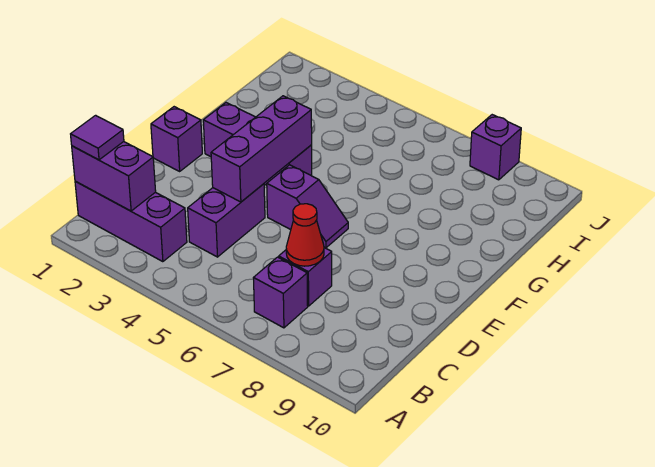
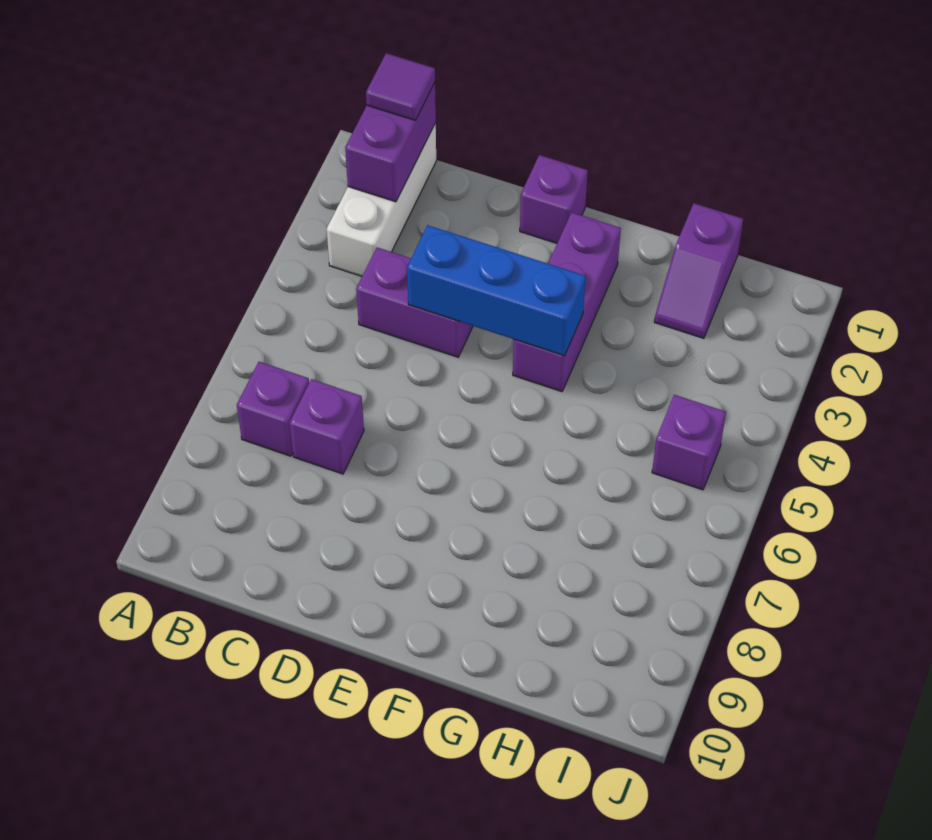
purple 1x3 brick [75,181,187,262] -> white 1x3 brick [327,123,436,276]
red 1x1 cone [286,204,324,266] -> none
purple 1x3 brick [211,96,312,202] -> blue 1x3 brick [407,225,586,356]
purple 1x2 slope [267,165,348,248] -> purple 1x2 slope moved to [654,203,743,338]
purple 1x1 brick [470,115,521,180] -> purple 1x1 brick moved to [652,395,726,490]

